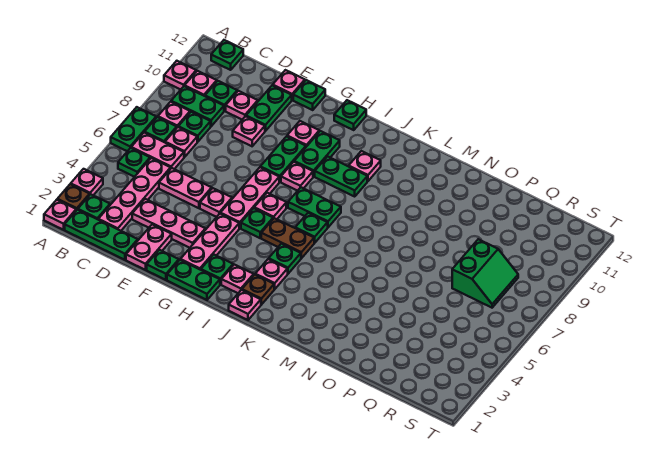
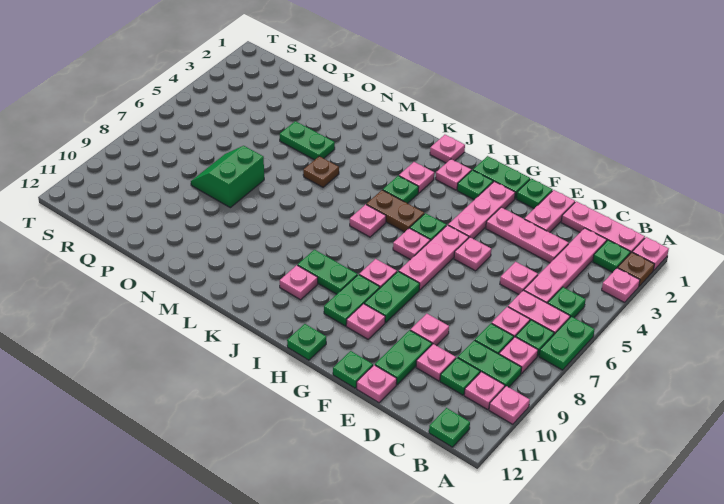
green 1x3 plate [65,210,138,260] -> pink 1x3 plate [561,201,645,253]
pink 1x2 plate [159,168,212,208] -> pink 1x1 plate [500,262,538,294]
green 1x2 plate [288,187,341,227] -> green 1x2 plate moved to [280,121,335,160]
brown 1x1 plate [242,275,274,305] -> brown 1x1 plate moved to [303,156,339,187]
green 1x1 plate [295,213,328,243] -> pink 1x1 plate [350,204,386,237]
green 2x2 slope [452,239,518,308] -> green 2x2 slope moved to [191,146,264,208]

